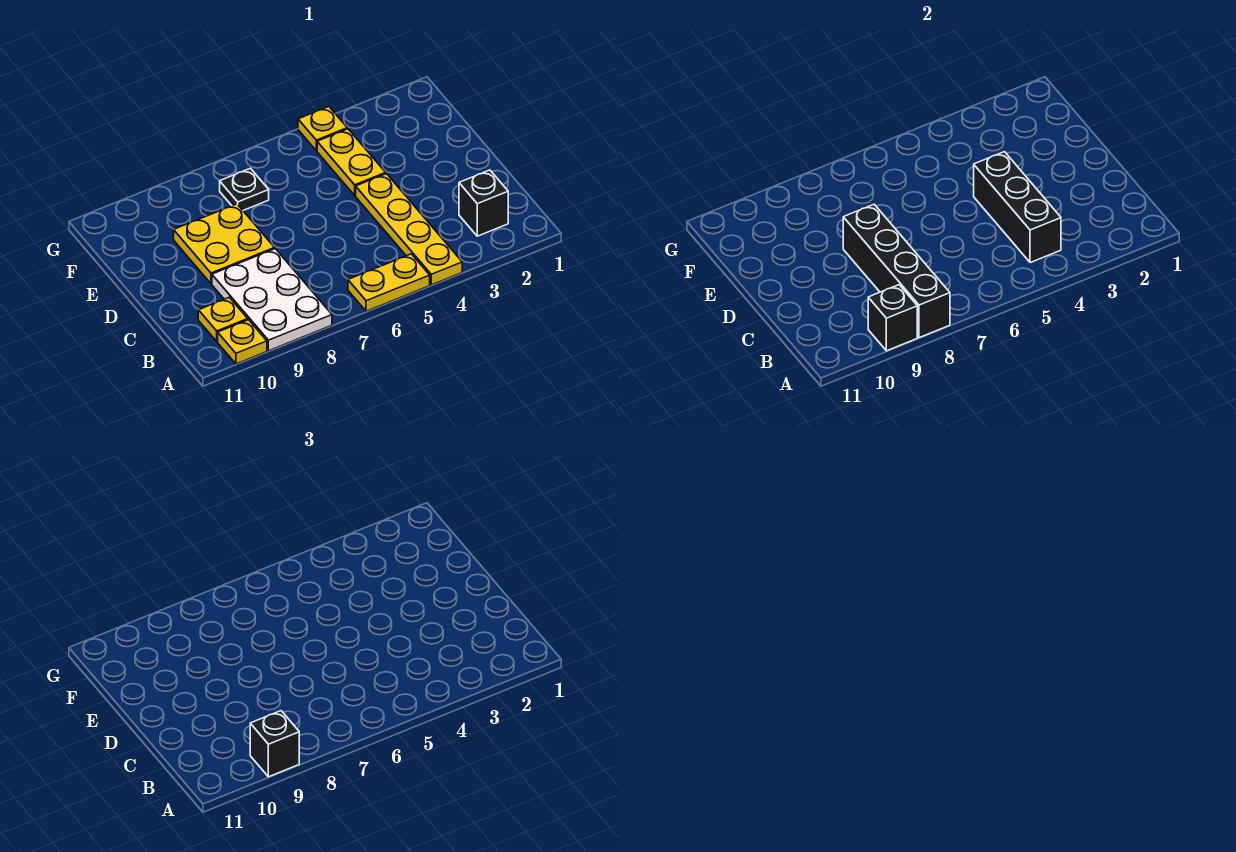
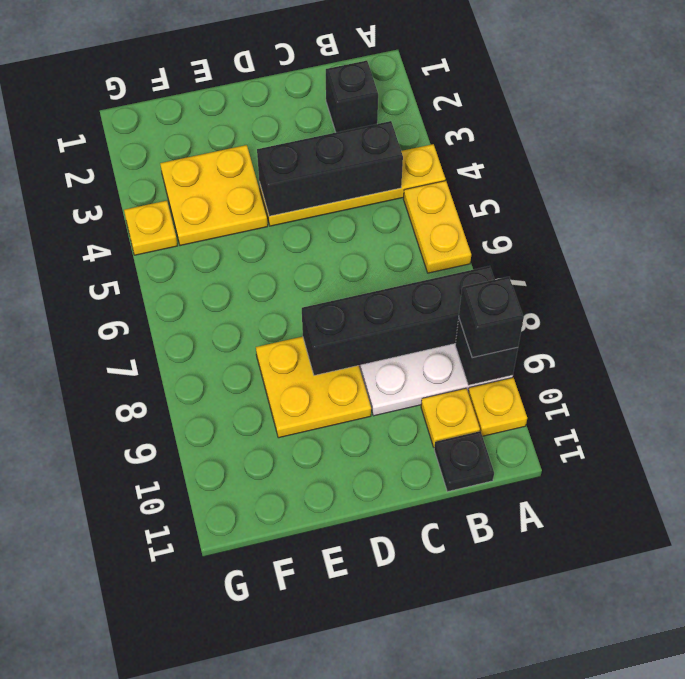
yellow 1x2 plate [317,129,386,195] -> yellow 2x2 plate [160,145,268,246]
black 1x1 plate [220,168,269,210] -> black 1x1 plate moved to [434,431,494,492]

